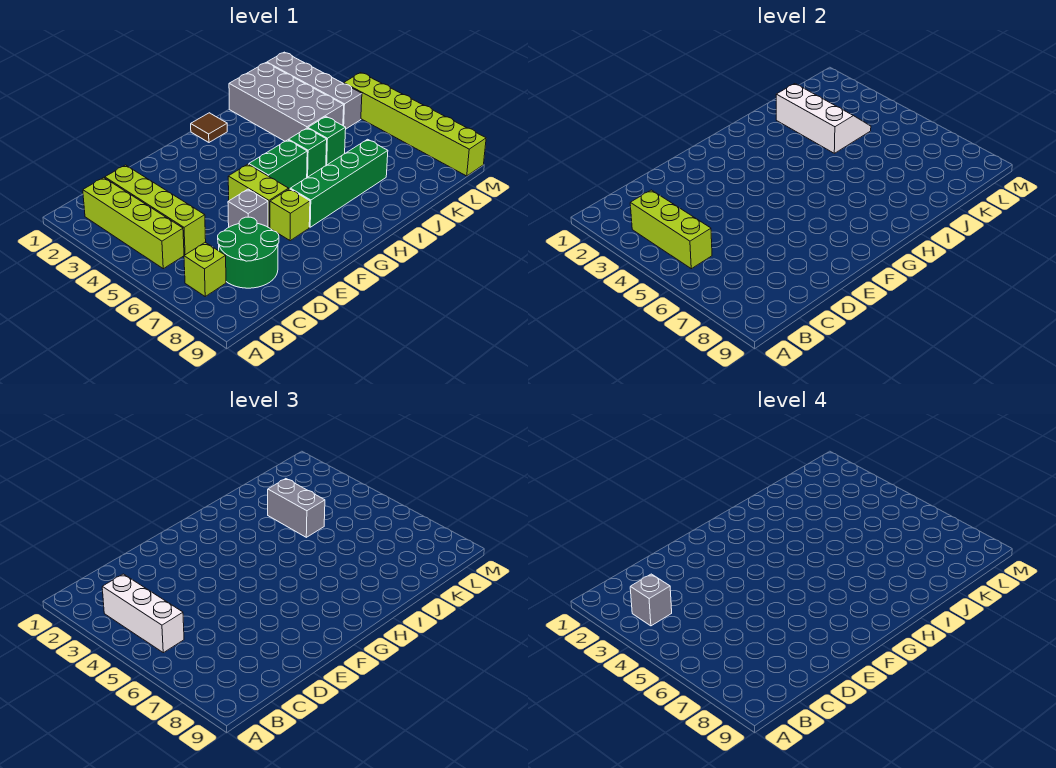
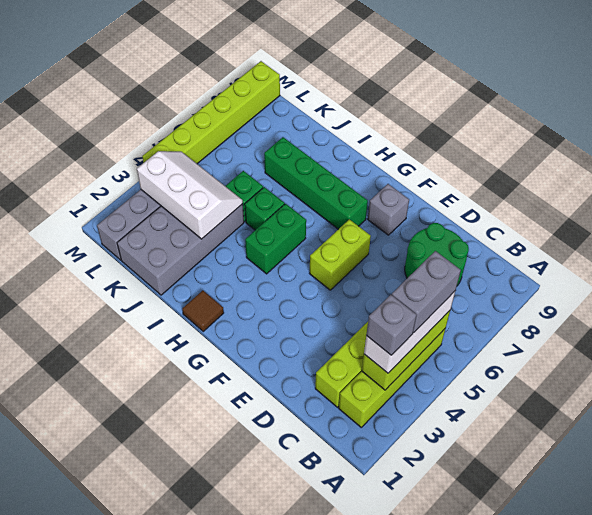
lime 1x1 brick [184,243,226,296] -> none
grey 1x1 brick [228,189,268,227] -> grey 1x1 brick moved to [368,184,409,235]
lime 1x1 brick [270,189,310,241] -> none
green 1x2 brick [249,140,307,189] -> green 1x2 brick turned to [245,204,306,274]
white 2x3 slope [776,84,871,153] -> white 2x3 slope turned to [137,151,243,239]
grey 1x2 brick [268,479,325,537] -> grey 1x2 brick moved to [392,251,461,333]

